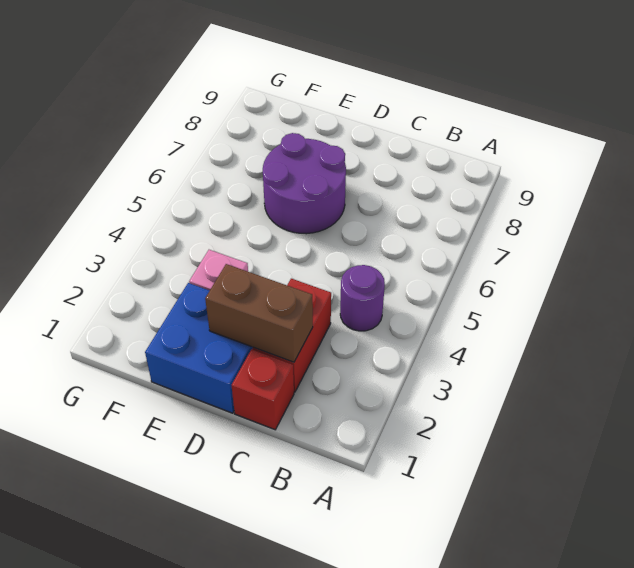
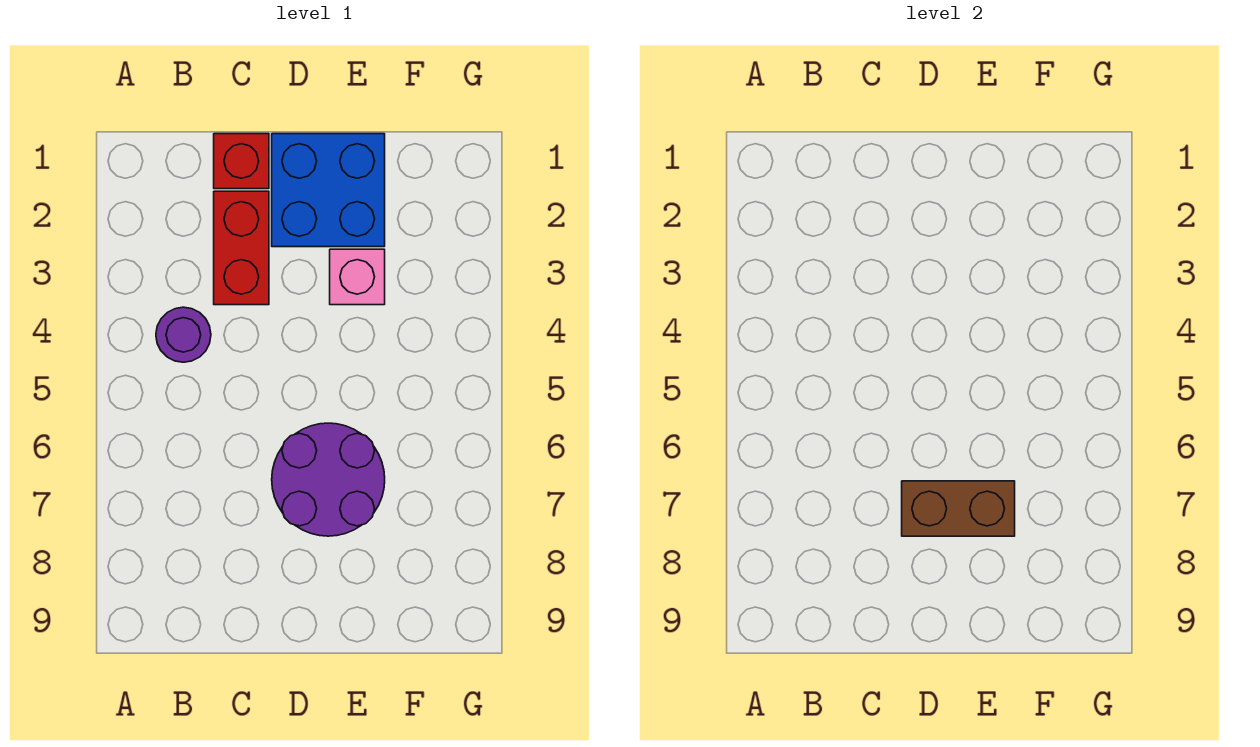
brown 1x2 brick [205,264,313,362] -> brown 1x2 brick moved to [902,481,1015,536]

